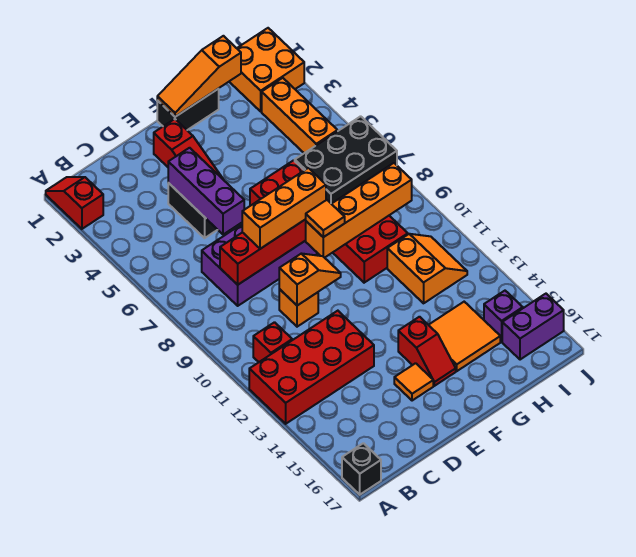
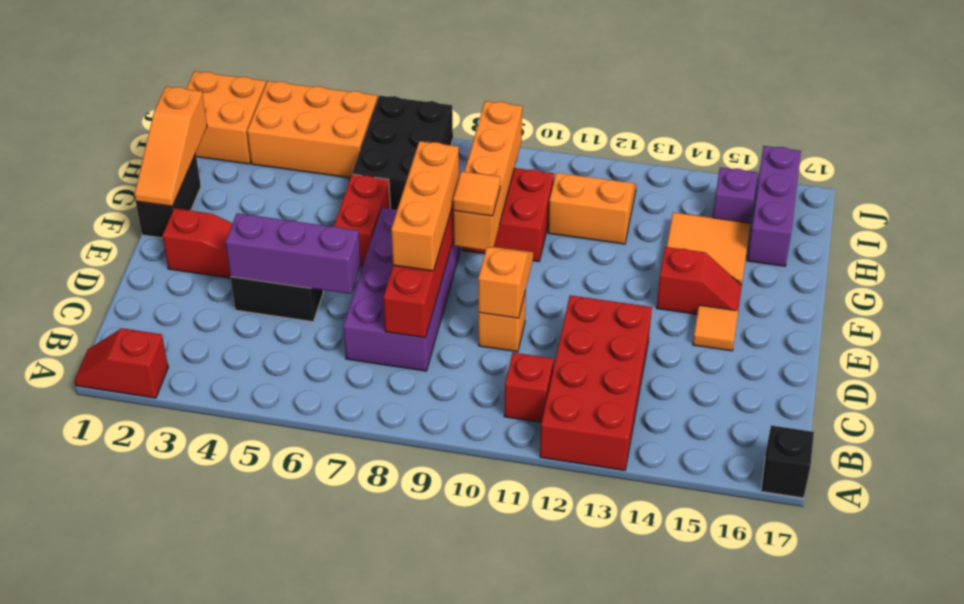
orange 1x3 brick [262,78,338,153] -> orange 2x3 brick [247,81,377,178]
purple 1x2 brick [502,294,564,360] -> purple 1x3 brick [747,146,801,266]

